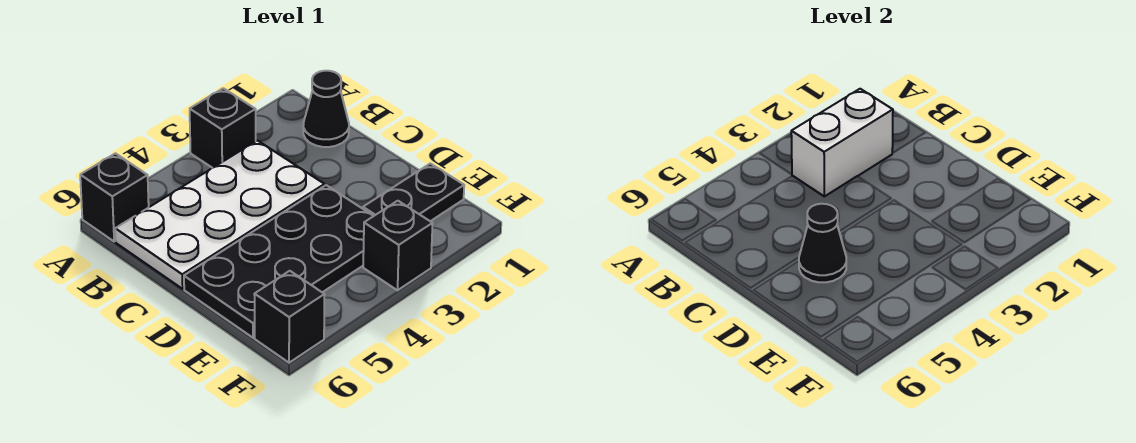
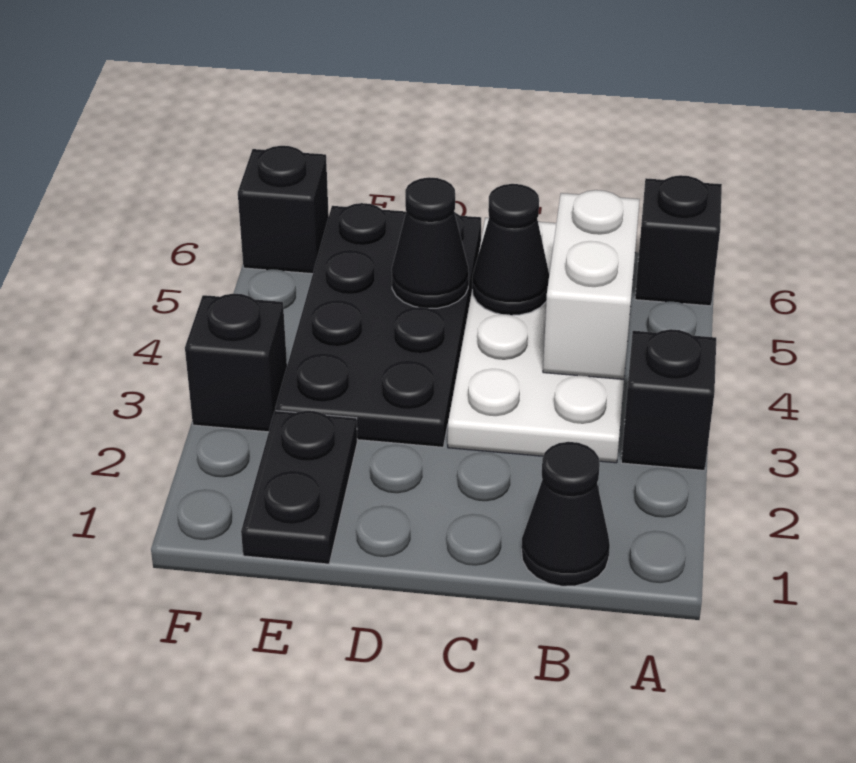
white 1x2 brick [791,89,893,196] -> white 1x2 brick moved to [543,190,640,379]
none -> black 1x1 cone [472,184,549,315]

